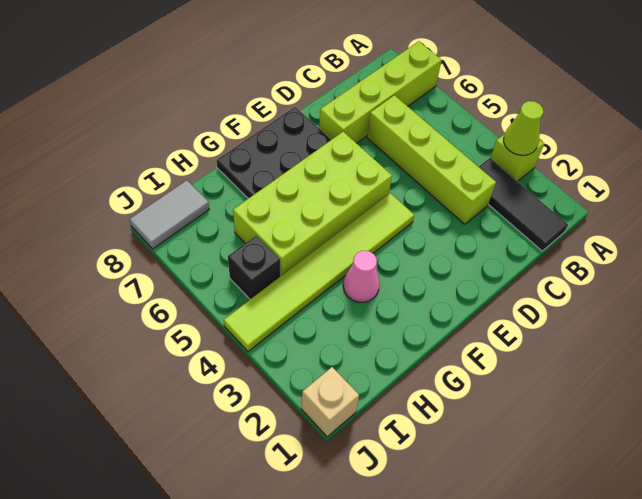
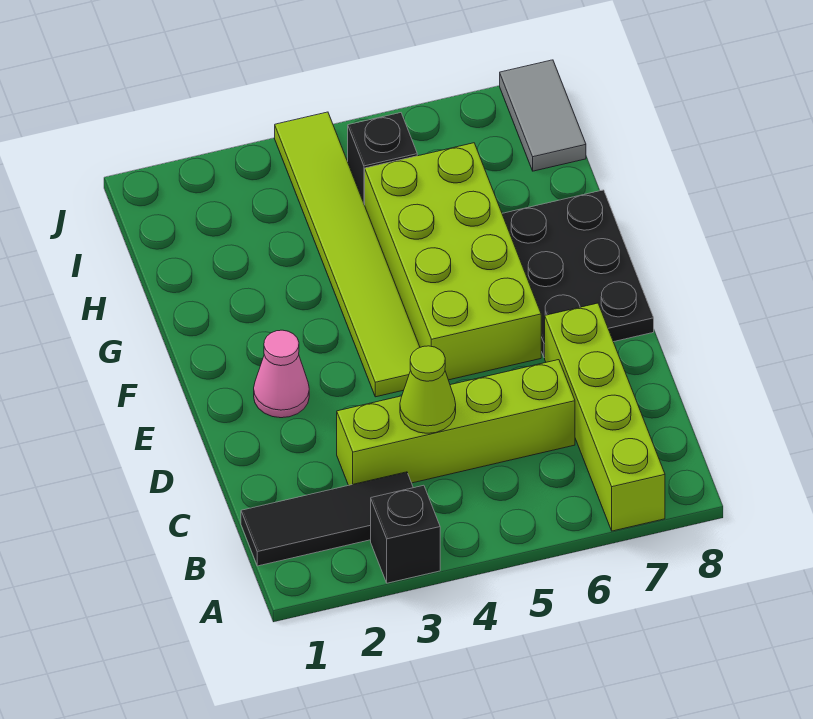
lime 1x1 brick [490,134,544,182] -> black 1x1 brick [371,485,440,583]
lime 1x1 cone [504,101,543,155] -> lime 1x1 cone moved to [400,346,456,433]
pink 1x1 cone [343,251,379,302] -> pink 1x1 cone moved to [254,330,309,418]
tan 1x1 brick [301,367,359,437] -> none

